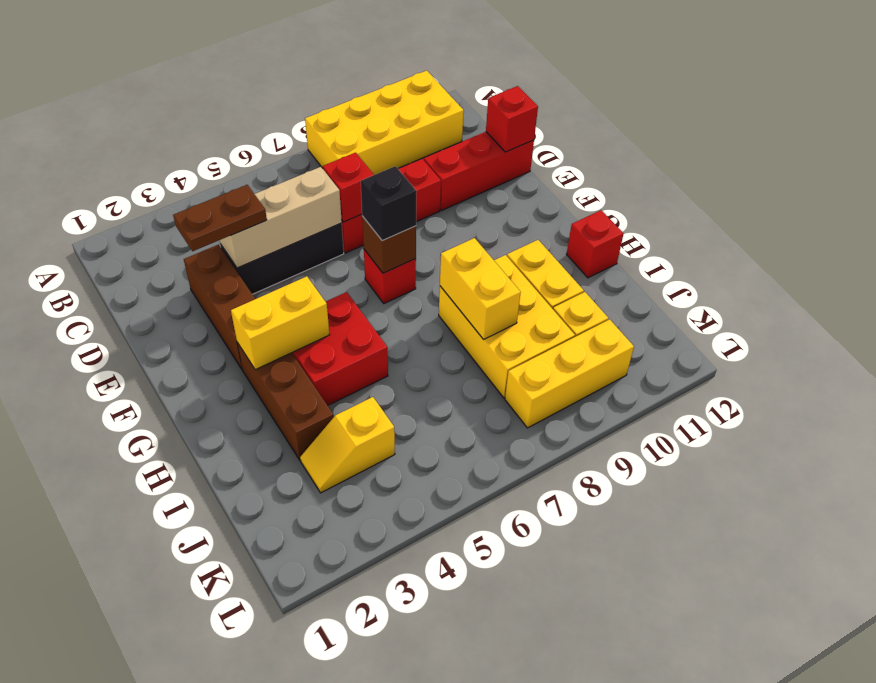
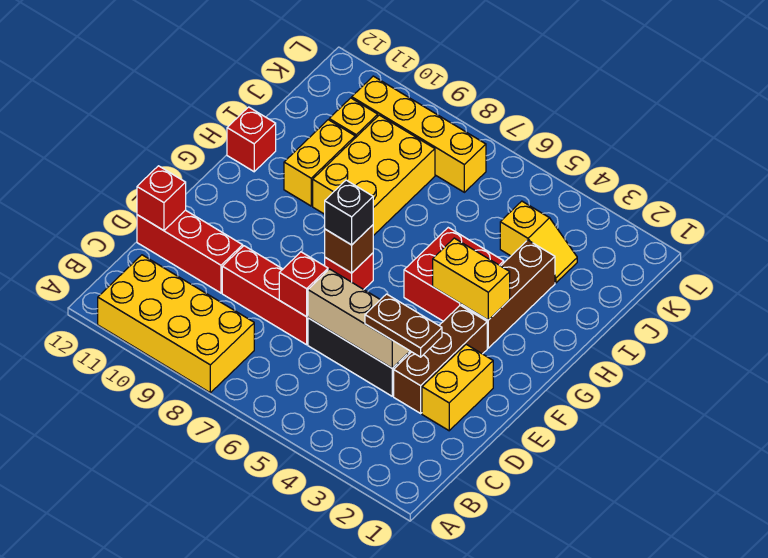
yellow 1x2 brick [440,238,521,340] -> yellow 1x2 brick moved to [422,344,493,431]
yellow 1x3 brick [505,319,634,428] -> yellow 1x4 brick [352,76,486,192]

